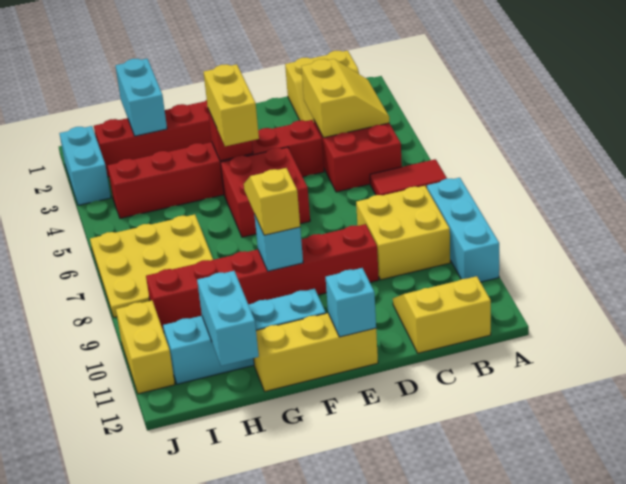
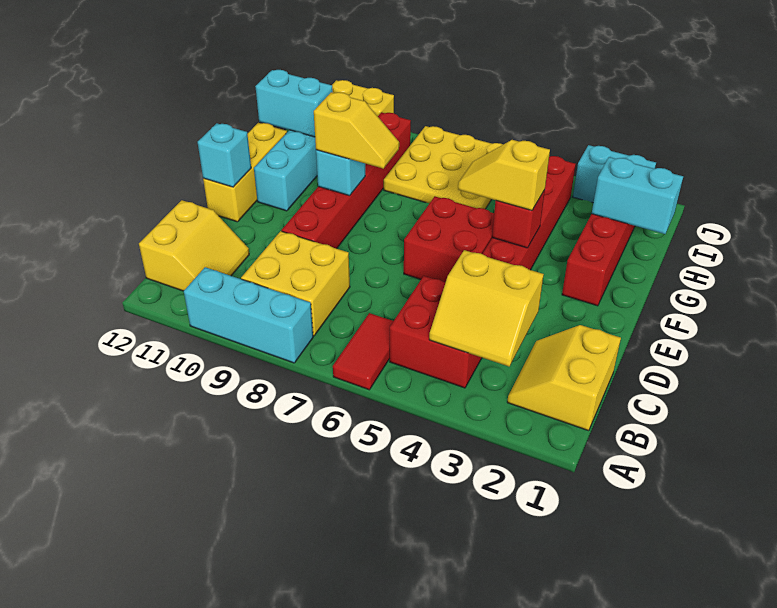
yellow 1x2 brick [204,64,259,146] -> yellow 1x2 slope [458,140,550,210]

